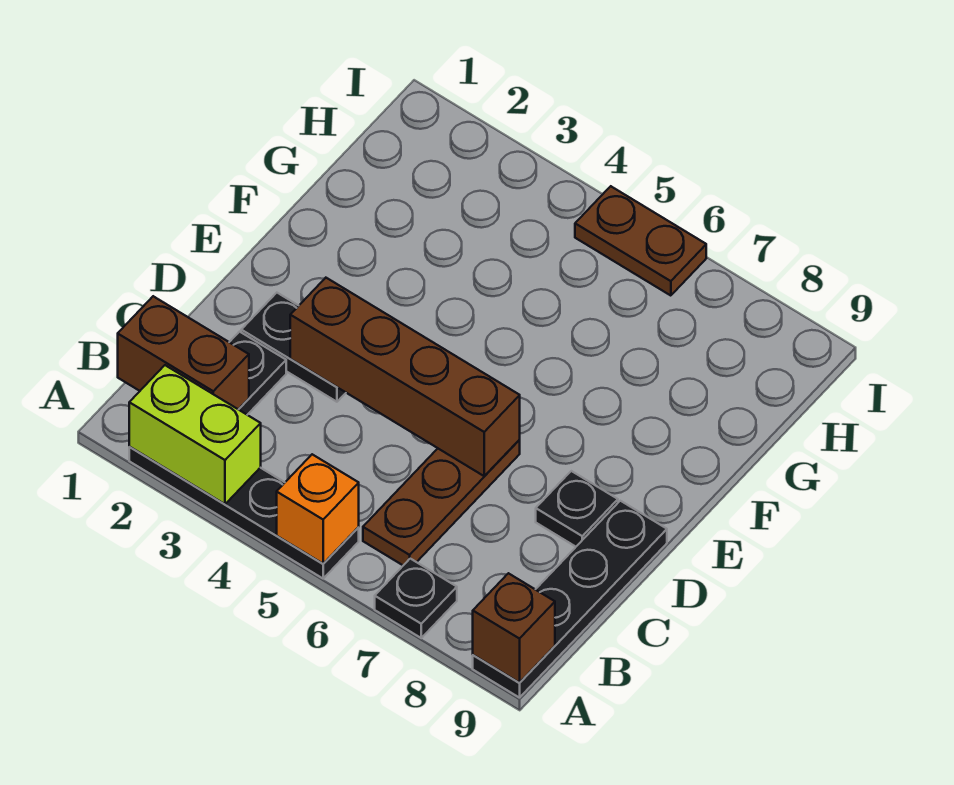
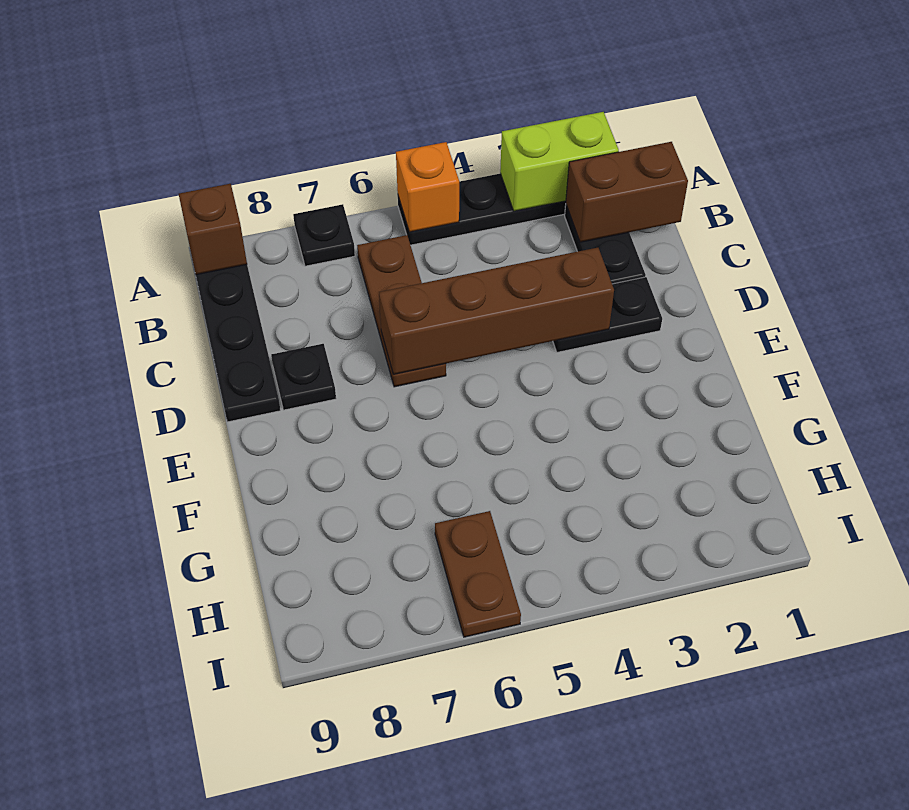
brown 1x2 plate [575,186,706,296] -> brown 1x2 plate turned to [435,511,521,637]

